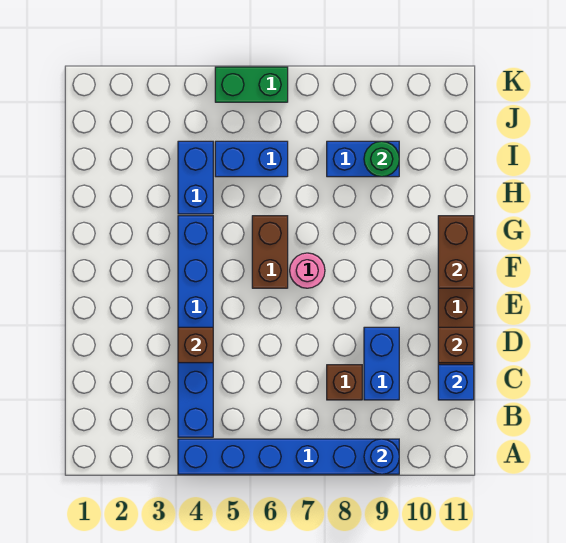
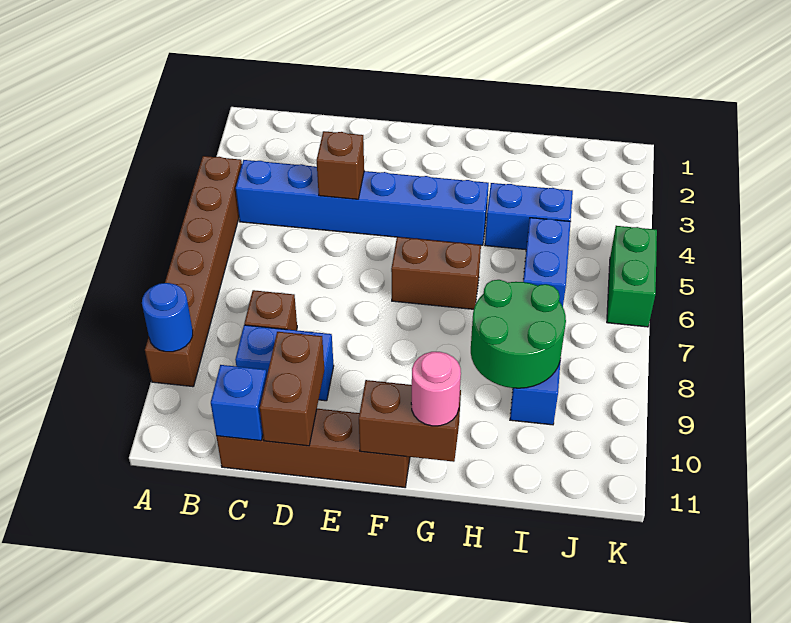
blue 1x6 brick [178,439,399,474] -> brown 1x6 brick [145,156,242,387]
brown 1x1 brick [438,327,474,363] -> brown 1x2 brick [260,332,324,446]
pink 1x1 round brick [290,253,325,288] -> pink 1x1 round brick moved to [411,352,461,426]
green 1x1 round brick [364,141,399,177] -> green 2x2 round brick [471,280,566,388]

